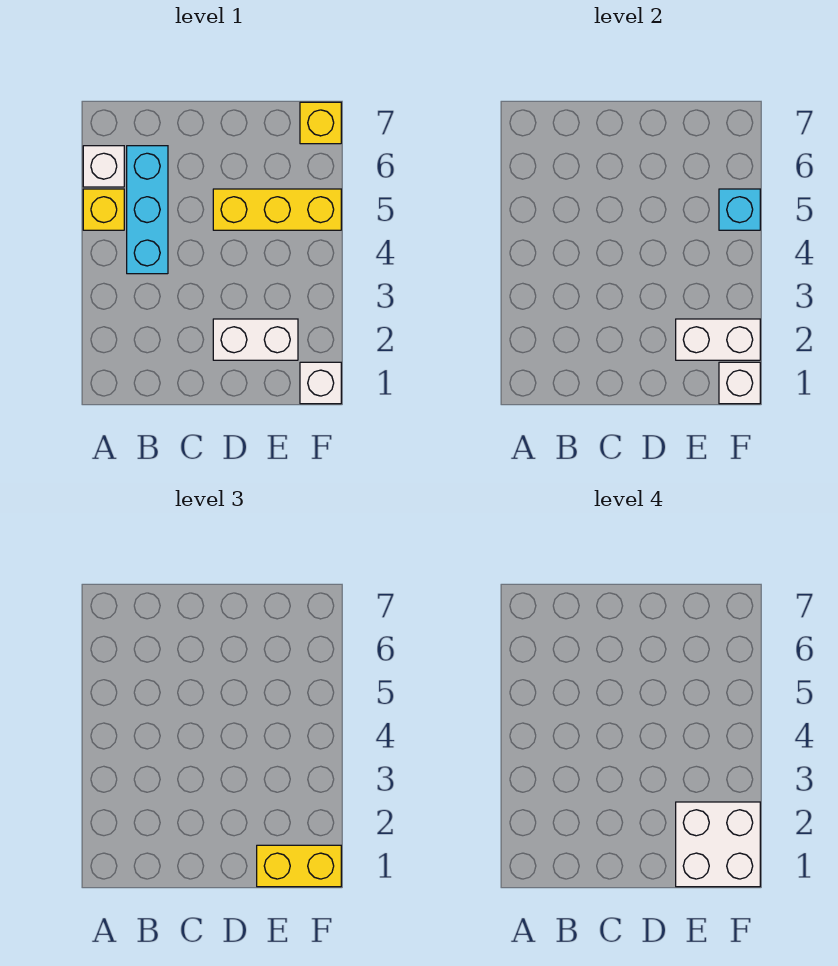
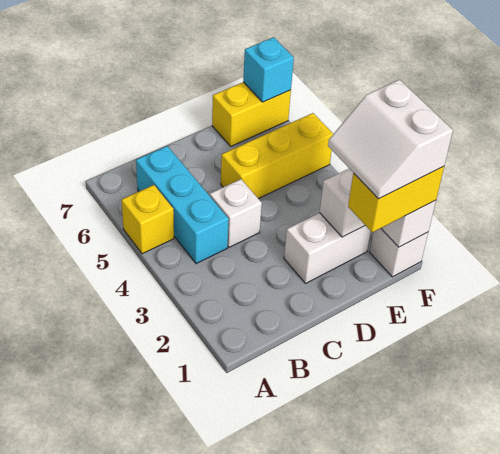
white 1x1 brick [83,146,124,187] -> white 1x1 brick moved to [210,179,262,247]
white 2x2 brick [676,802,760,887] -> white 2x2 slope [328,80,453,199]
cyan 1x1 brick [719,189,760,230] -> cyan 1x1 brick moved to [243,37,294,102]
yellow 1x1 brick [300,102,341,144] -> yellow 1x2 brick [212,82,291,146]

